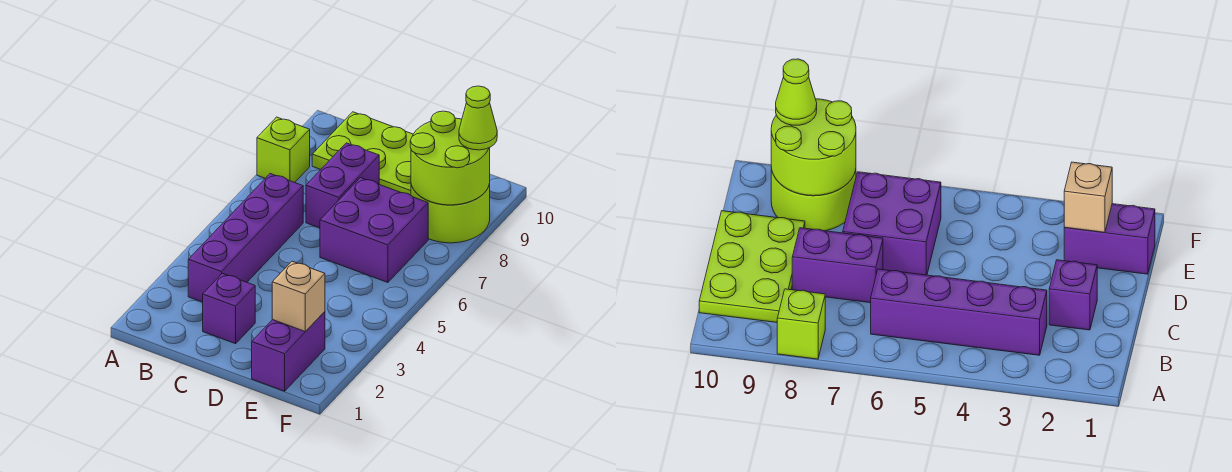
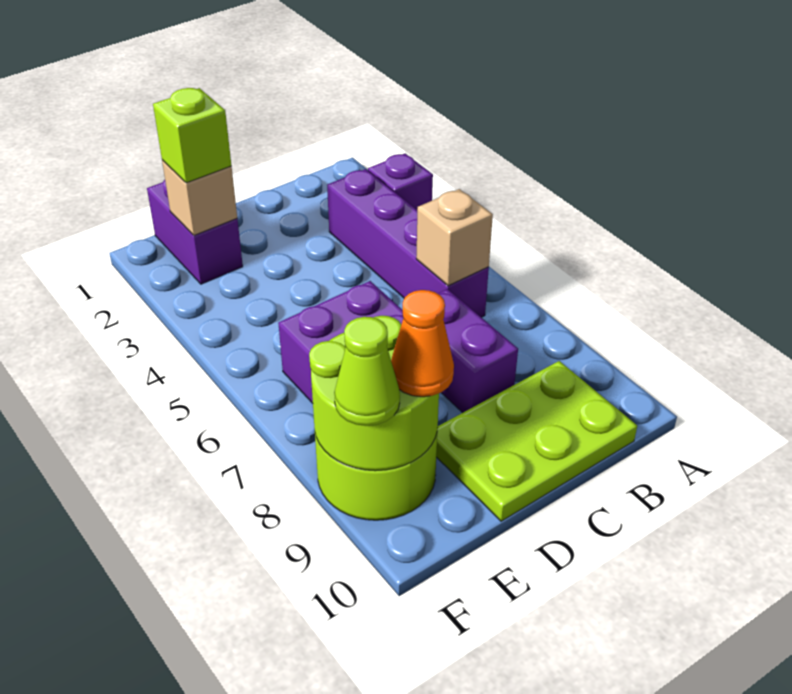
lime 1x1 brick [257,117,310,182] -> lime 1x1 brick moved to [153,88,231,183]
none -> tan 1x1 brick [416,189,493,286]
purple 1x1 brick [203,273,255,344] -> purple 1x1 brick moved to [368,153,433,209]
none -> orange 1x1 cone [391,290,454,397]

